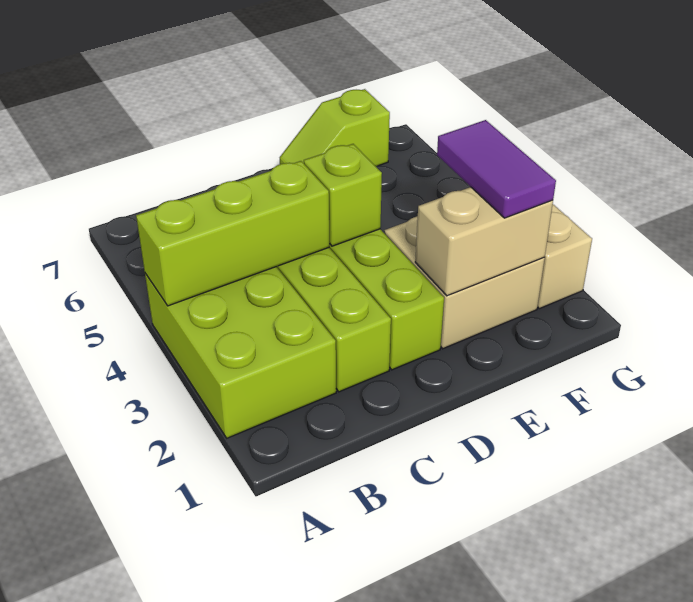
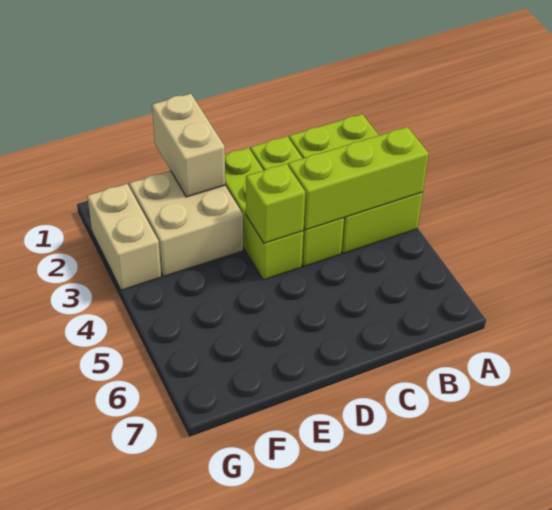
tan 1x2 brick [415,187,553,296] -> tan 1x2 brick turned to [152,94,225,197]
lime 1x2 slope [280,89,390,166] -> none
purple 1x2 tile [437,120,556,218] -> none

